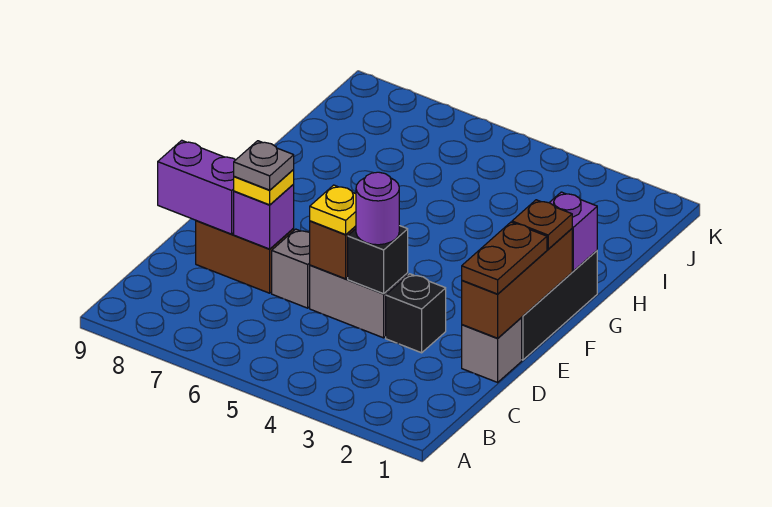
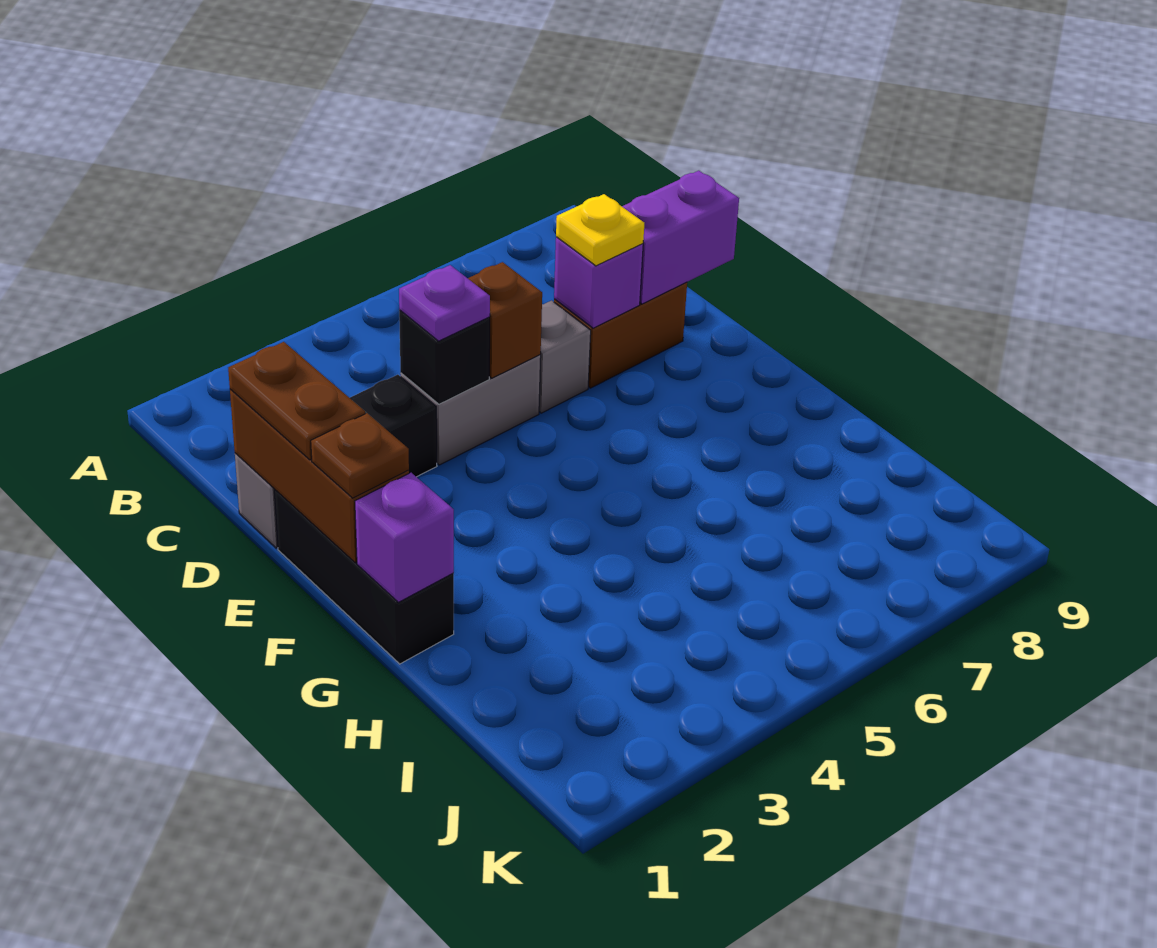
purple 1x1 round brick [356,172,399,245] -> purple 1x1 plate [399,265,490,341]
yellow 1x1 plate [310,185,356,235] -> none
grey 1x1 plate [234,141,294,190] -> none

